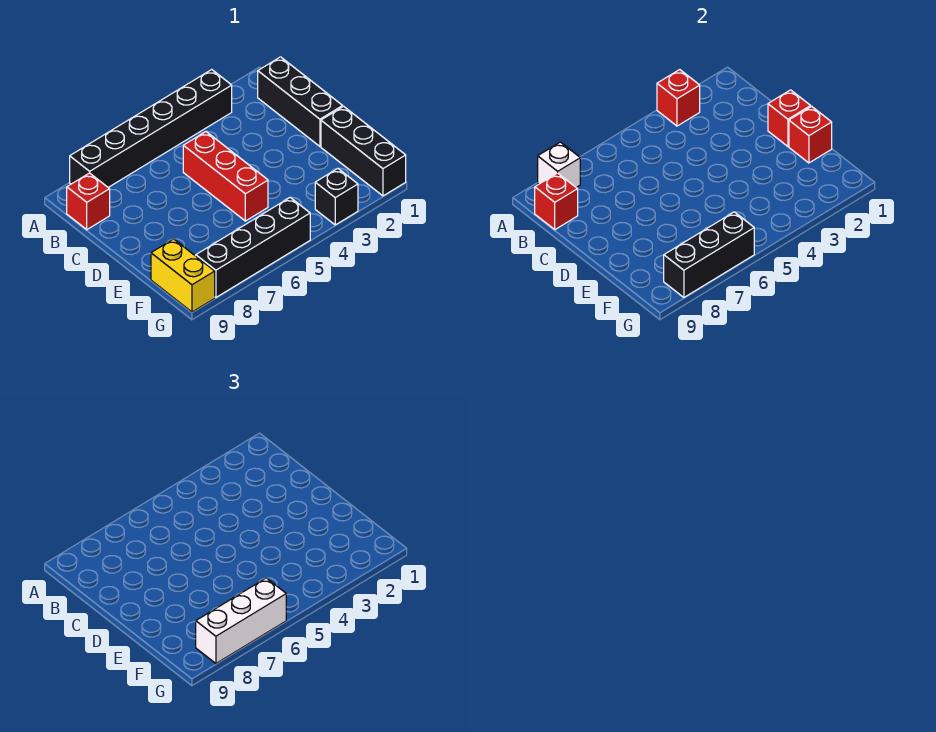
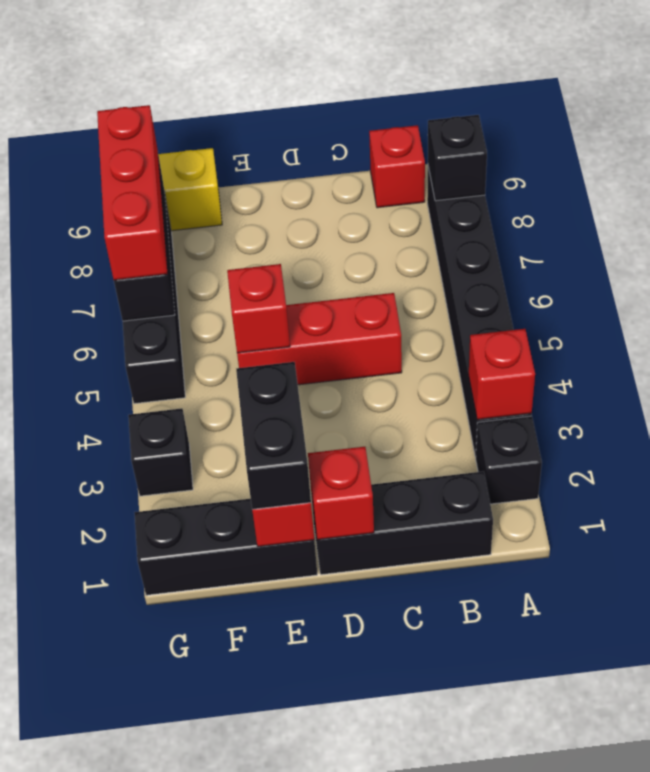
none -> black 1x1 brick [476,416,542,504]
white 1x1 brick [538,142,580,187] -> black 1x1 brick [428,115,487,201]
red 1x1 brick [535,173,578,230] -> red 1x1 brick moved to [227,264,290,353]
none -> black 1x2 brick [236,362,311,510]
white 1x3 brick [196,578,286,663] -> red 1x3 brick [97,105,168,280]

